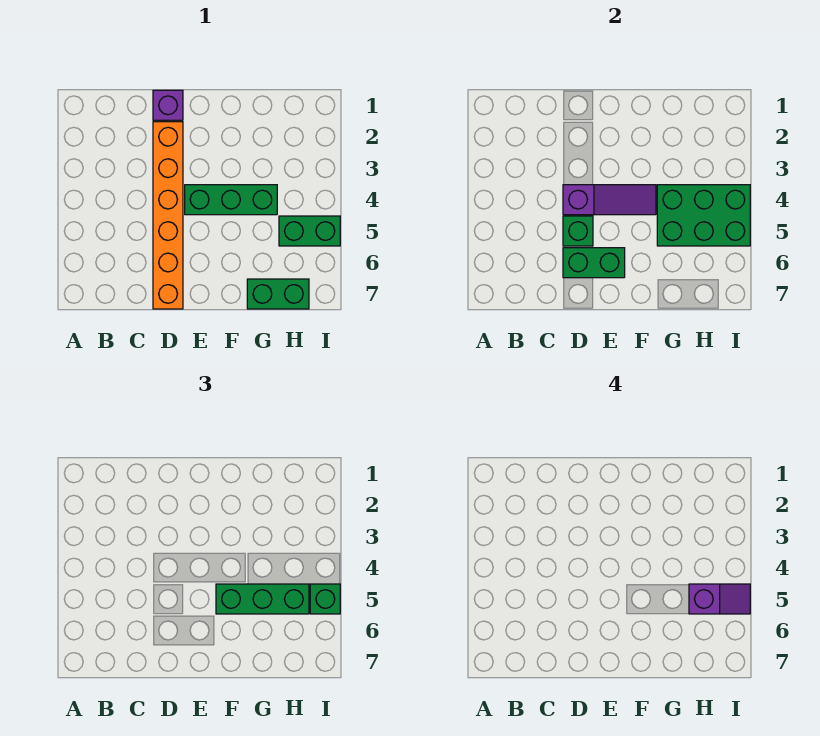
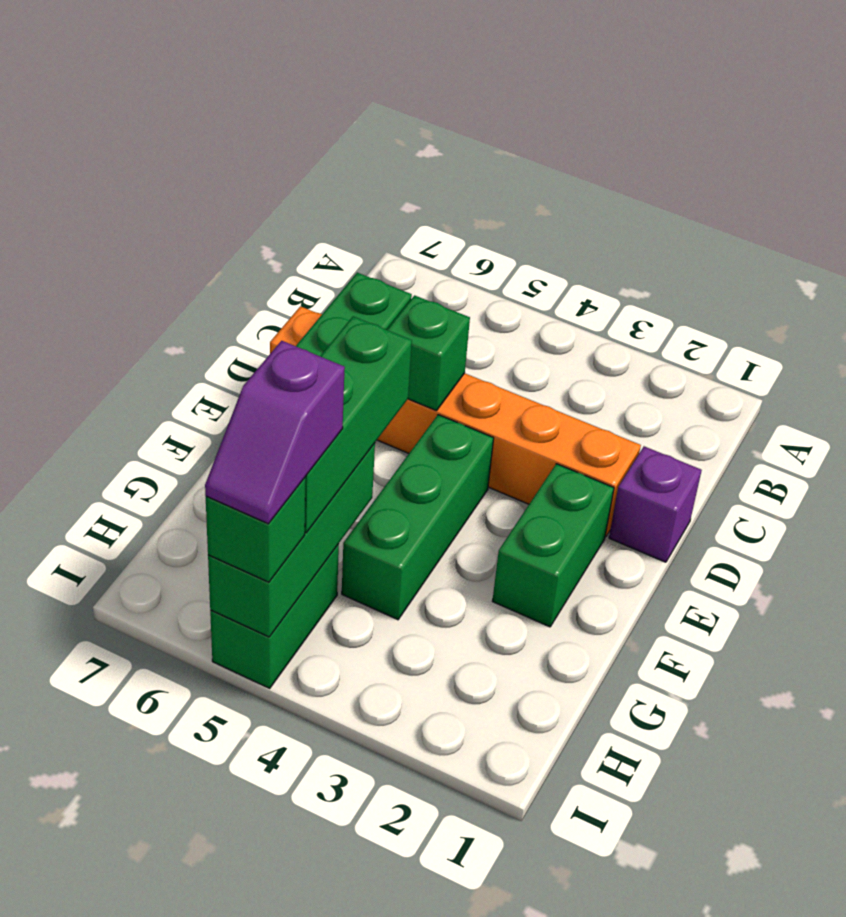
purple 1x3 slope [563,185,656,215] -> none
green 2x3 brick [657,185,750,246] -> green 1x3 brick [208,443,375,637]
green 1x2 brick [247,279,309,309] -> green 1x2 brick moved to [493,464,614,627]

